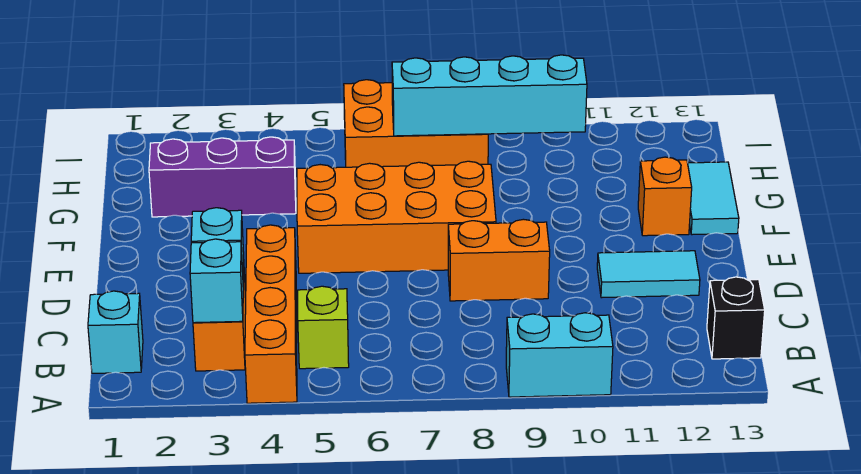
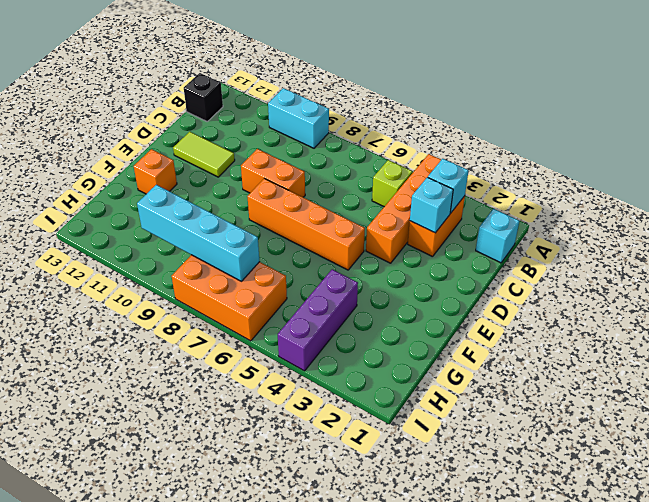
cyan 1x2 tile [597,251,700,298] -> lime 1x2 tile [173,132,235,177]
orange 2x4 brick [297,161,496,273] -> orange 1x4 brick [247,178,365,270]
cyan 1x2 tile [688,162,739,235] -> none
purple 1x3 brick [149,137,296,217] -> purple 1x3 brick turned to [278,269,358,371]

